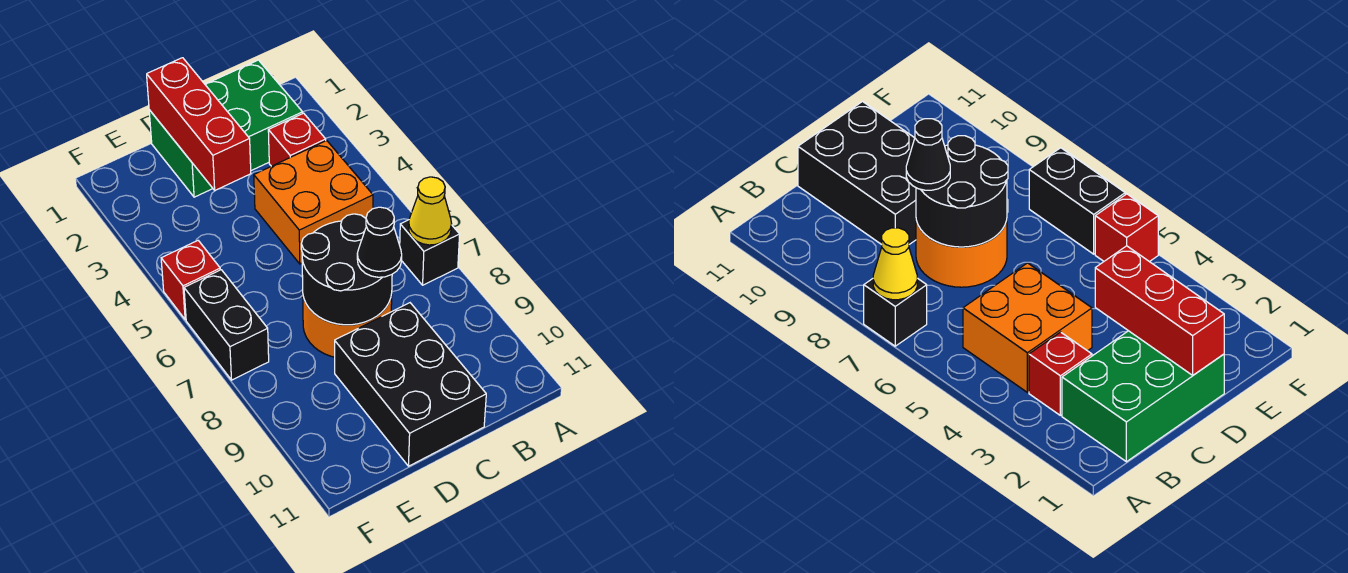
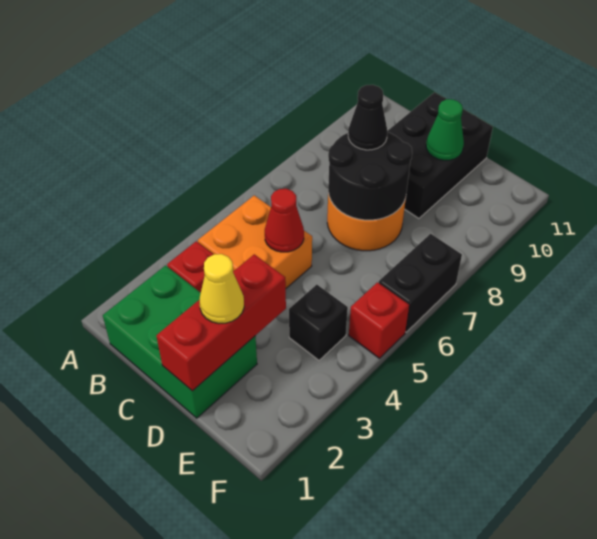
black 1x1 brick [400,220,460,285] -> black 1x1 brick moved to [289,285,348,360]
yellow 1x1 cone [409,177,452,245] -> yellow 1x1 cone moved to [199,254,244,324]
none -> red 1x1 cone [265,189,304,252]
none -> green 1x1 cone [426,99,464,160]

